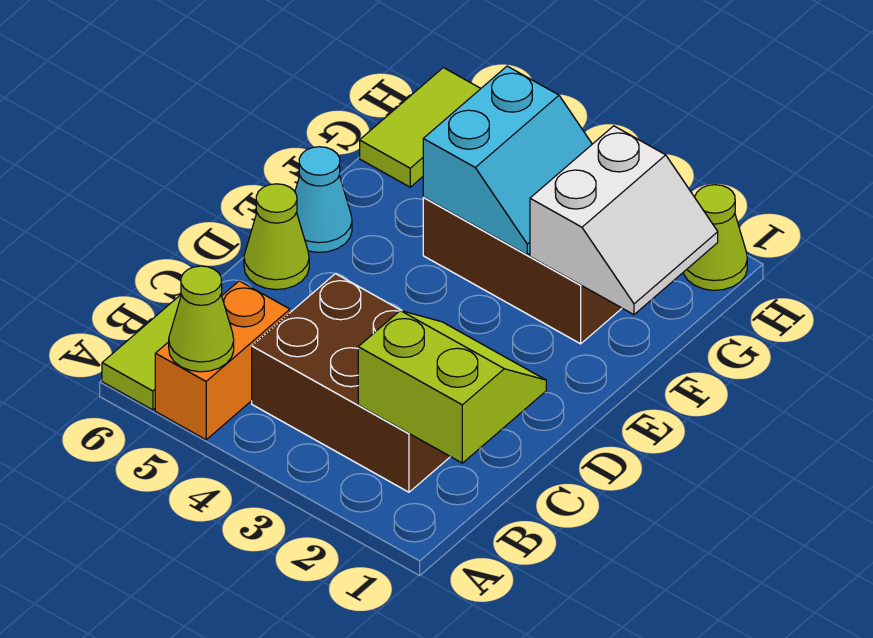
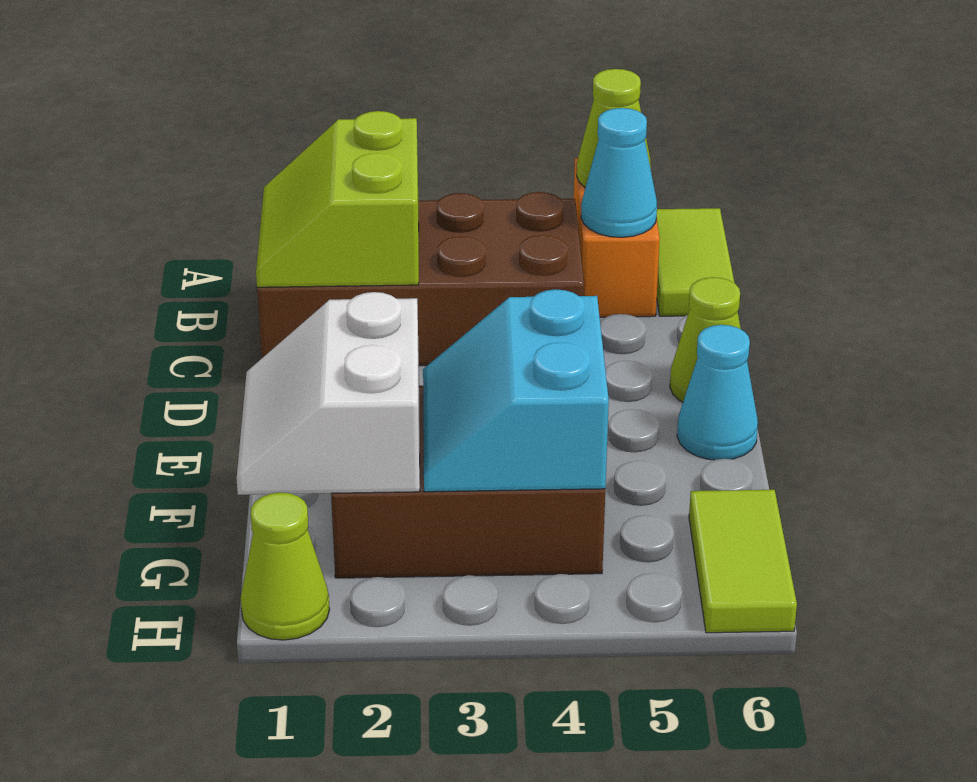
lime 2x2 slope [358,311,546,463] -> lime 2x2 slope turned to [256,111,419,287]
brown 2x3 brick [252,274,450,492] -> brown 2x4 brick [257,192,584,366]
none -> cyan 1x1 cone [581,108,657,237]

